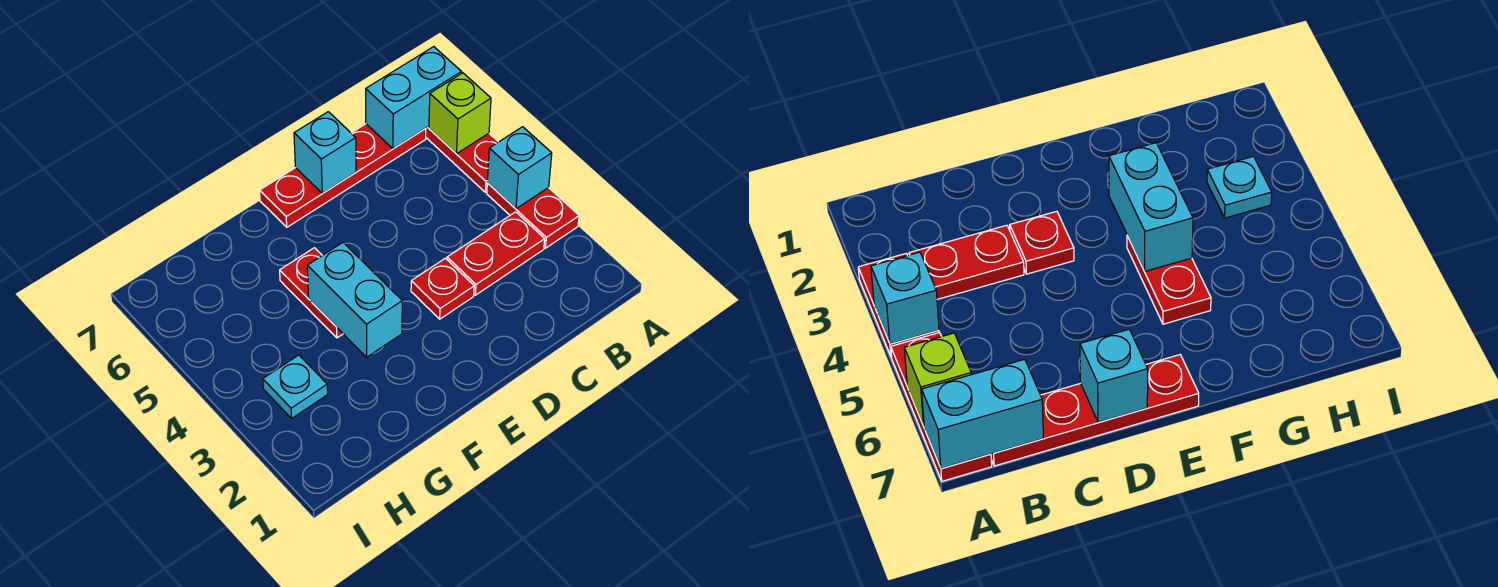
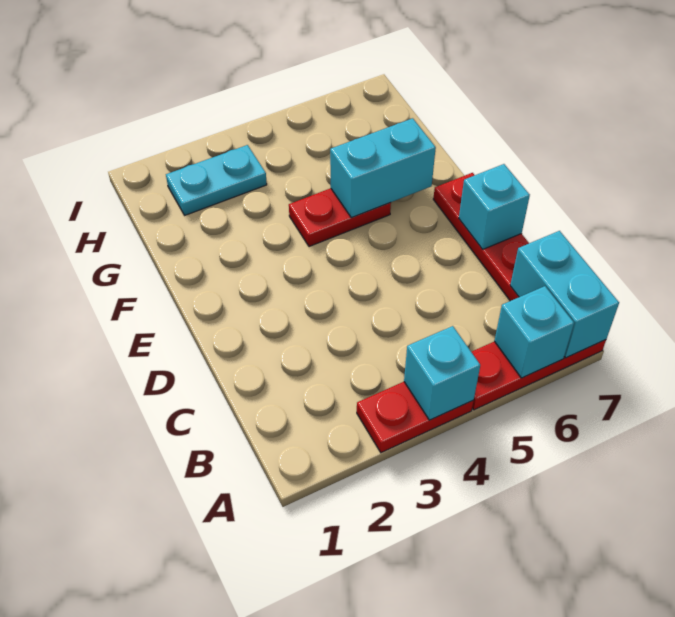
lime 1x1 brick [429,73,491,154] -> cyan 1x1 brick [494,286,574,378]
red 1x2 plate [447,212,545,295] -> none
red 1x1 plate [411,258,474,319] -> none
cyan 1x2 brick [307,243,402,357] -> cyan 1x2 brick moved to [330,118,436,218]
cyan 1x1 plate [263,355,328,418] -> cyan 1x2 plate [166,145,267,215]

